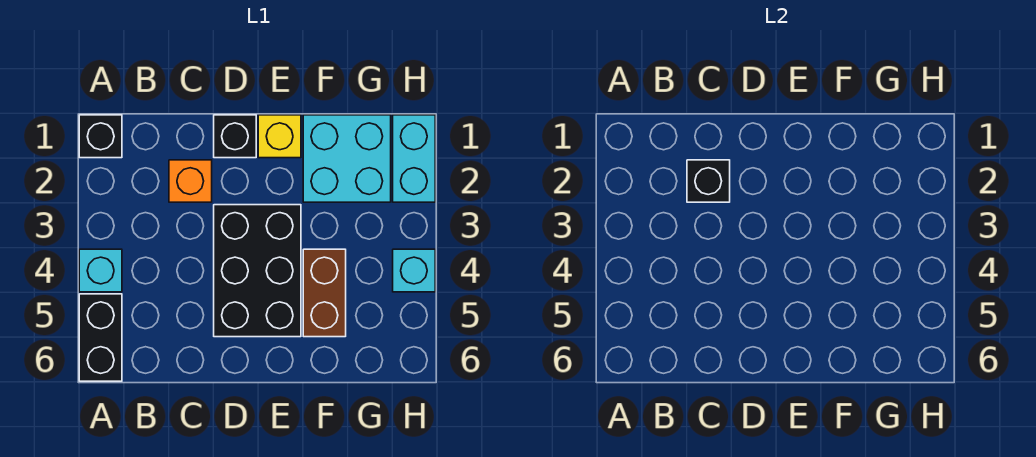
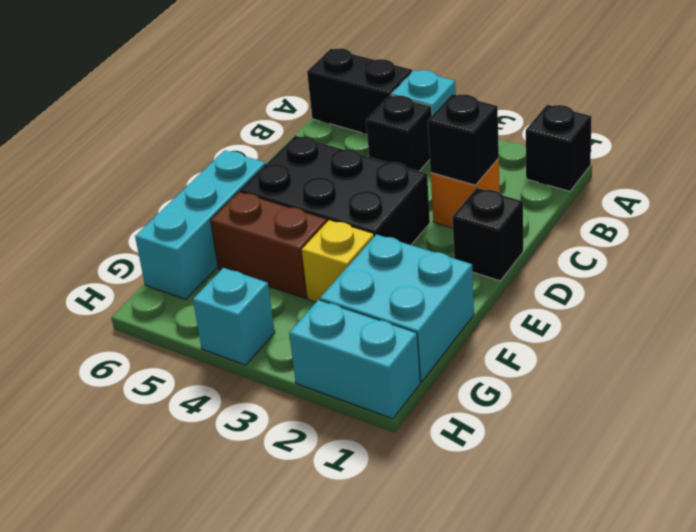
none -> black 1x1 brick [366,95,432,171]
yellow 1x1 brick [258,115,301,158] -> yellow 1x1 brick moved to [302,220,374,302]
none -> cyan 1x3 brick [135,150,266,299]

